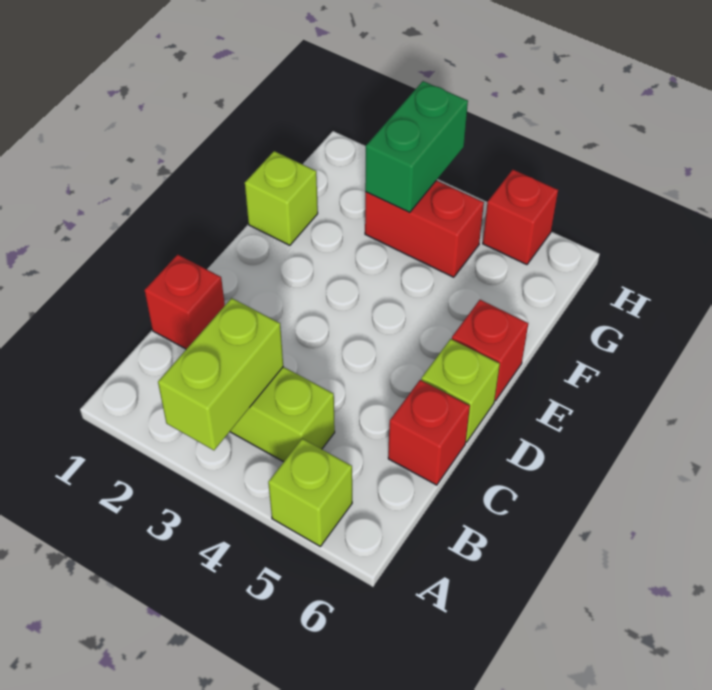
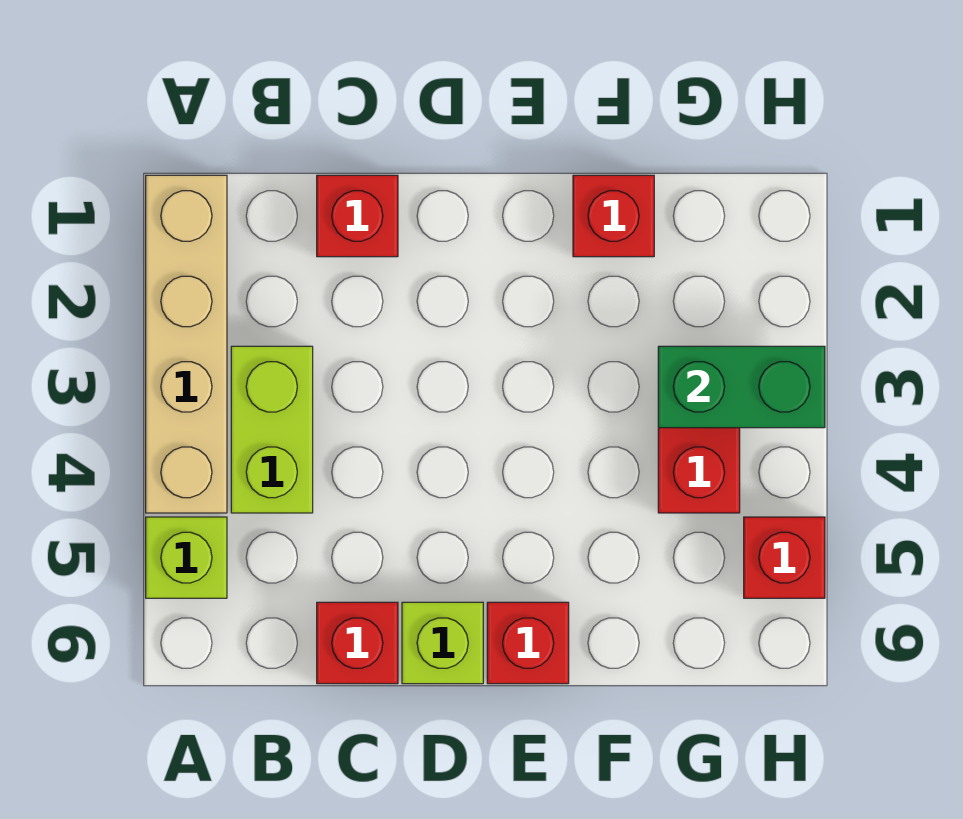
none -> tan 1x4 brick [146,175,227,513]
lime 1x2 brick [158,298,283,450] -> none
lime 1x1 brick [245,151,318,245] -> red 1x1 brick [573,175,654,257]

